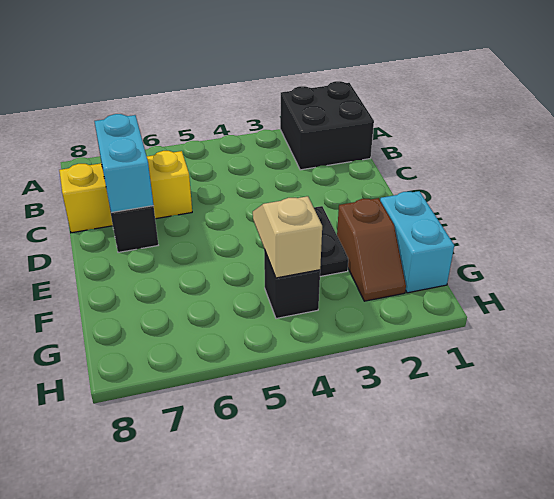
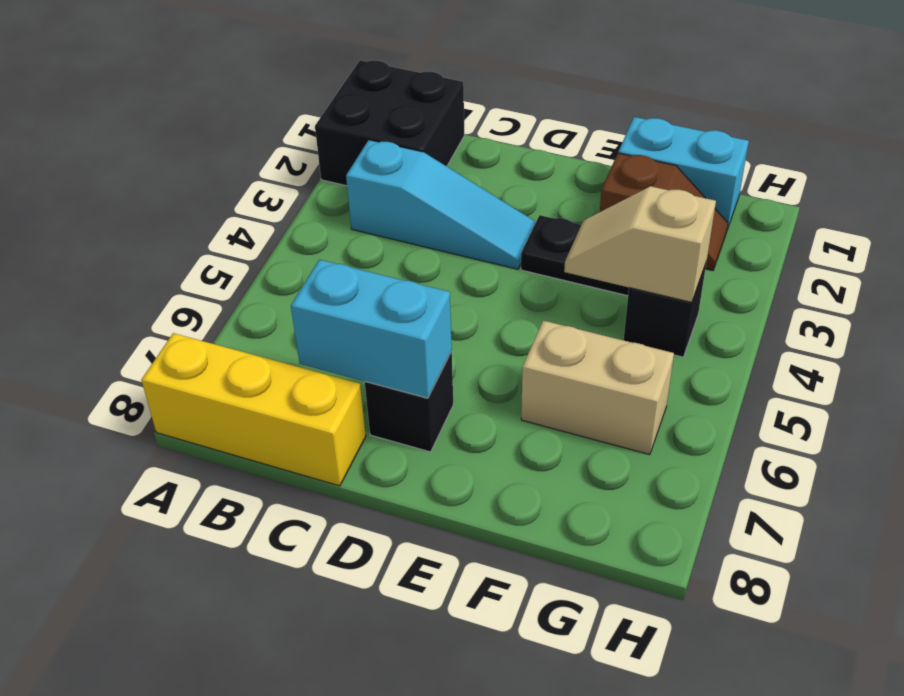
none -> cyan 1x3 slope [346,140,536,269]
yellow 1x3 brick [59,151,192,233] -> yellow 1x3 brick turned to [141,333,366,486]
none -> tan 1x2 brick [521,321,674,455]

